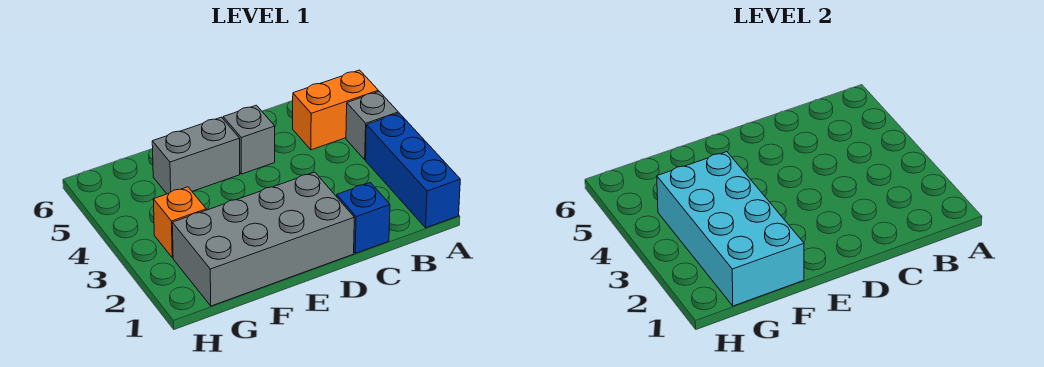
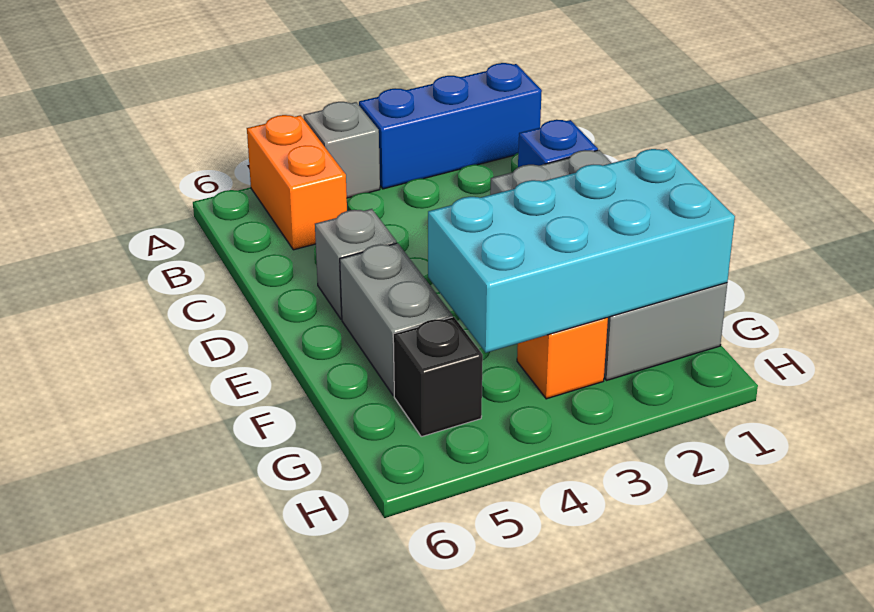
none -> black 1x1 brick [393,317,483,437]

